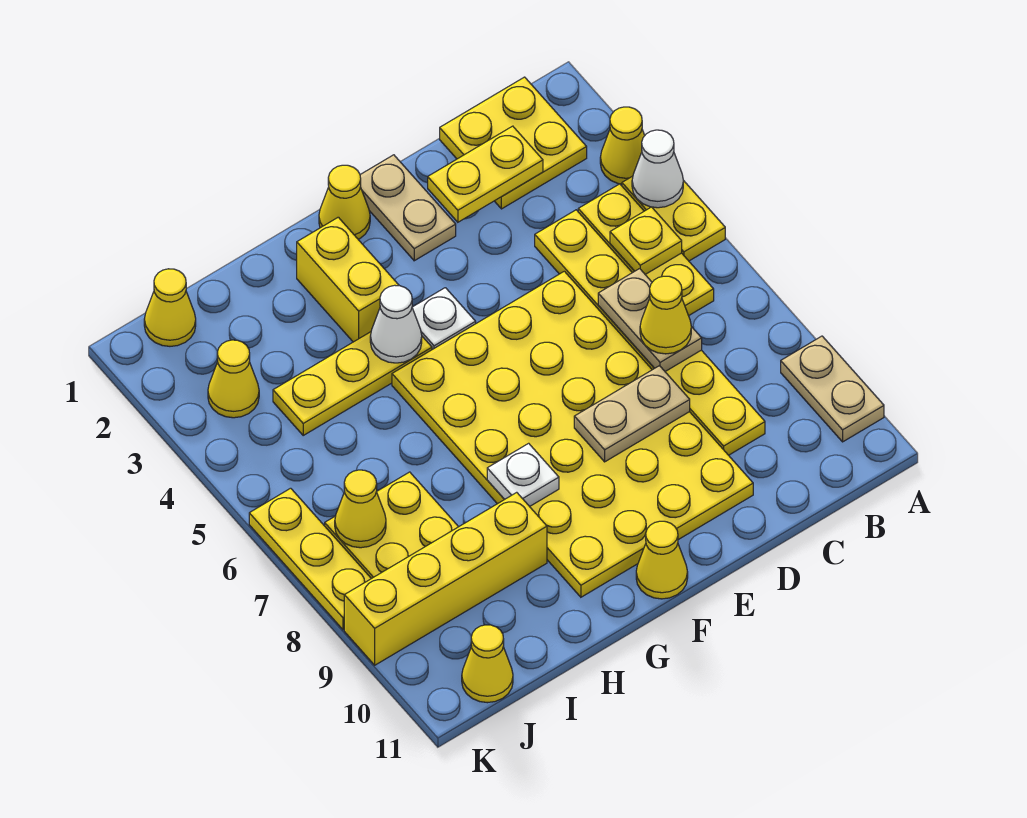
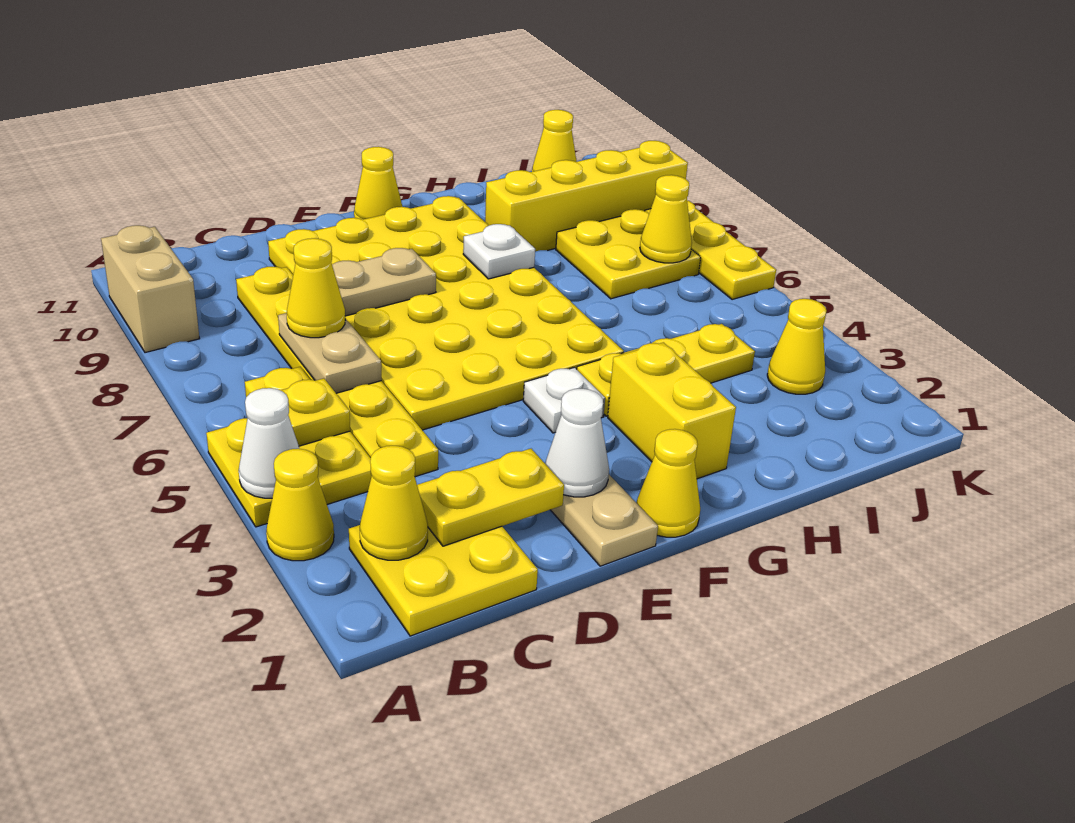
tan 1x2 plate [781,336,884,442] -> tan 1x2 brick [101,225,200,353]
white 1x1 cone [370,285,422,363] -> white 1x1 cone moved to [545,389,609,497]
yellow 1x1 cone [144,269,196,346] -> yellow 1x1 cone moved to [360,446,428,560]

